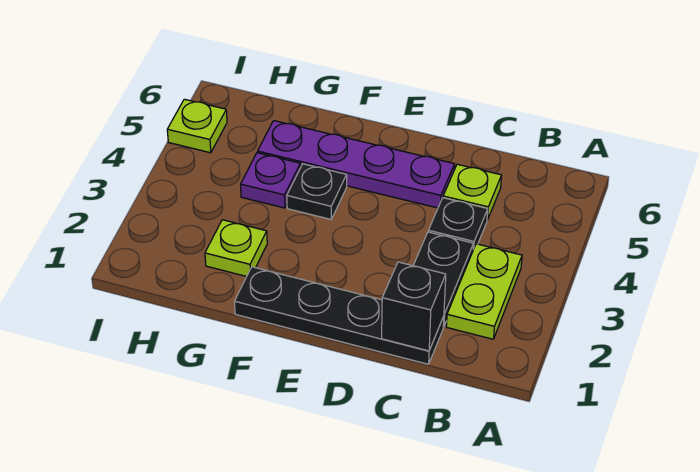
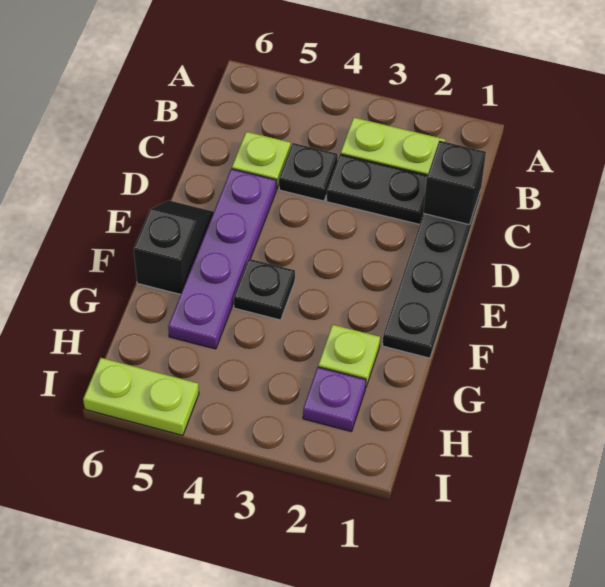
none -> black 1x2 slope [134,200,214,295]
purple 1x1 plate [241,153,300,208] -> purple 1x1 plate moved to [303,367,366,432]
lime 1x1 plate [167,99,227,153] -> lime 1x2 plate [83,358,199,436]

